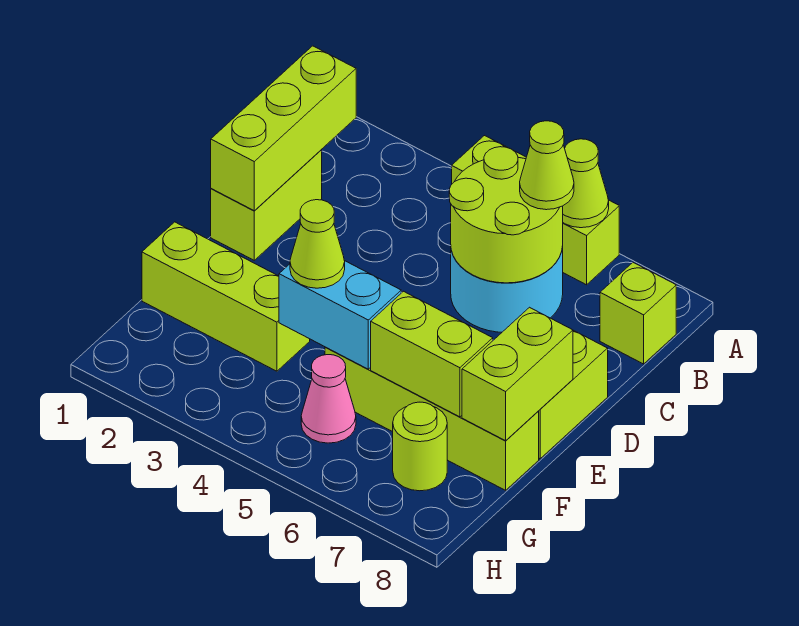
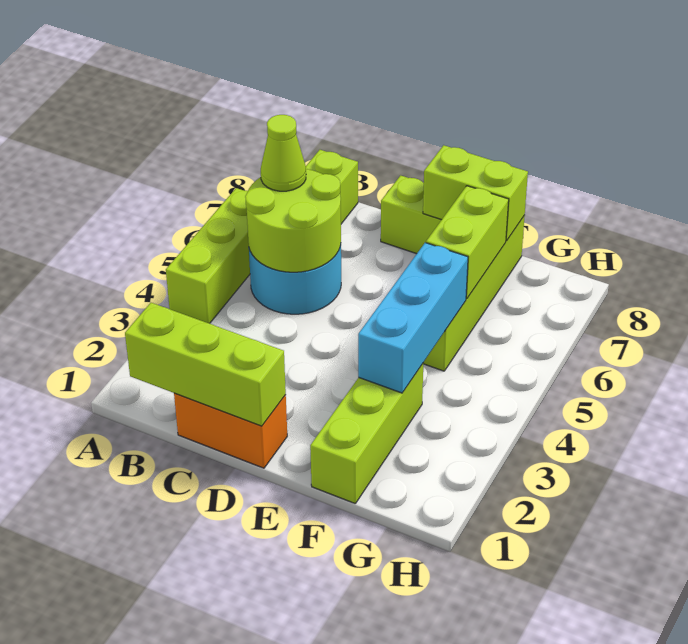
lime 1x1 cone [563,139,609,228] -> none
lime 1x2 brick [211,150,322,260] -> orange 1x2 brick [174,393,287,468]
cyan 1x2 brick [279,261,401,369] -> cyan 1x3 brick [358,243,468,393]
lime 1x1 cone [290,200,345,288] -> none
pink 1x1 cone [301,355,356,443] -> none
lime 1x1 round brick [393,402,447,491] -> none

